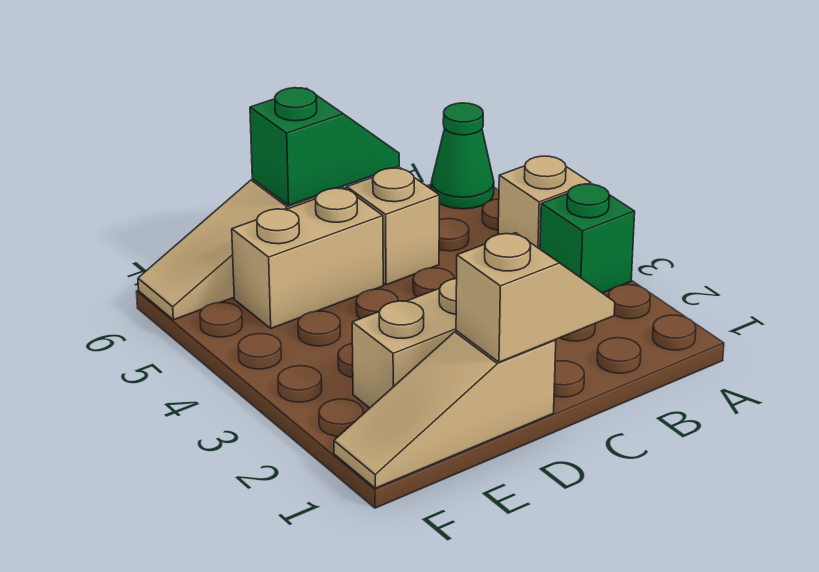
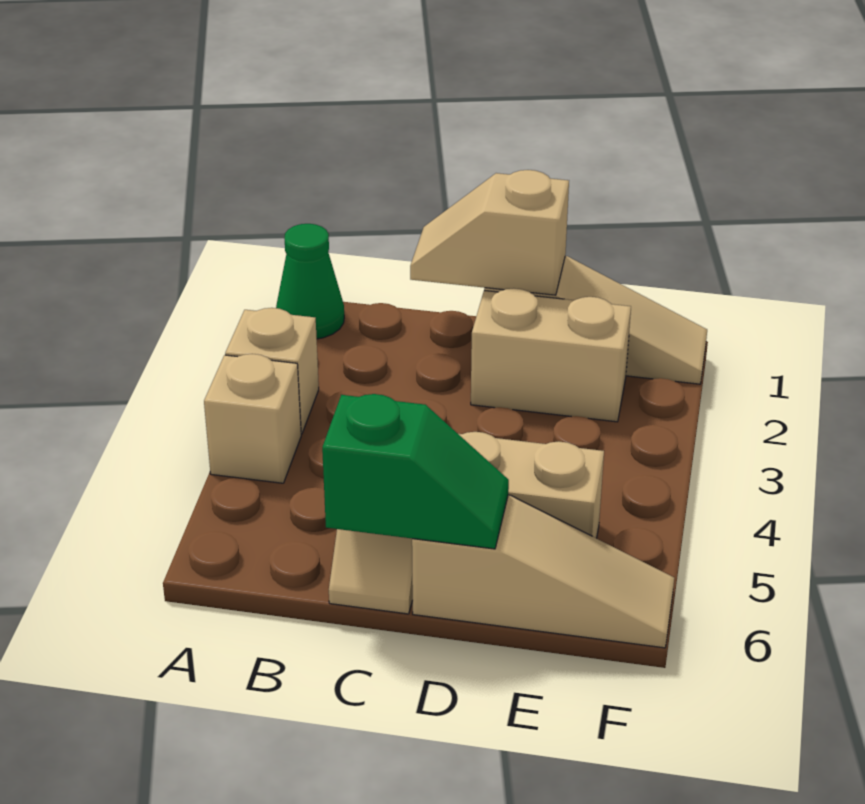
green 1x1 brick [540,184,635,293] -> tan 1x1 brick [225,308,319,434]
green 1x1 cone [431,103,494,209] -> green 1x1 cone moved to [276,224,344,339]
green 1x2 slope [250,88,399,205] -> green 1x2 slope turned to [322,394,509,549]

